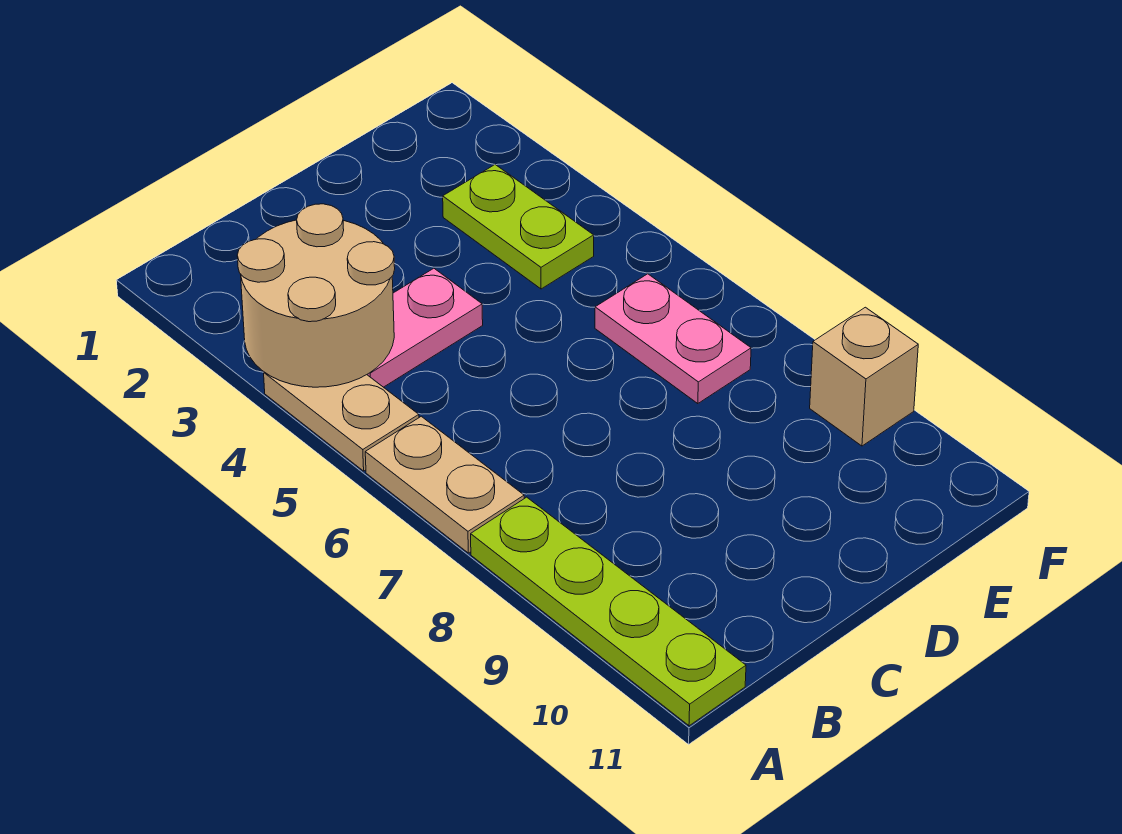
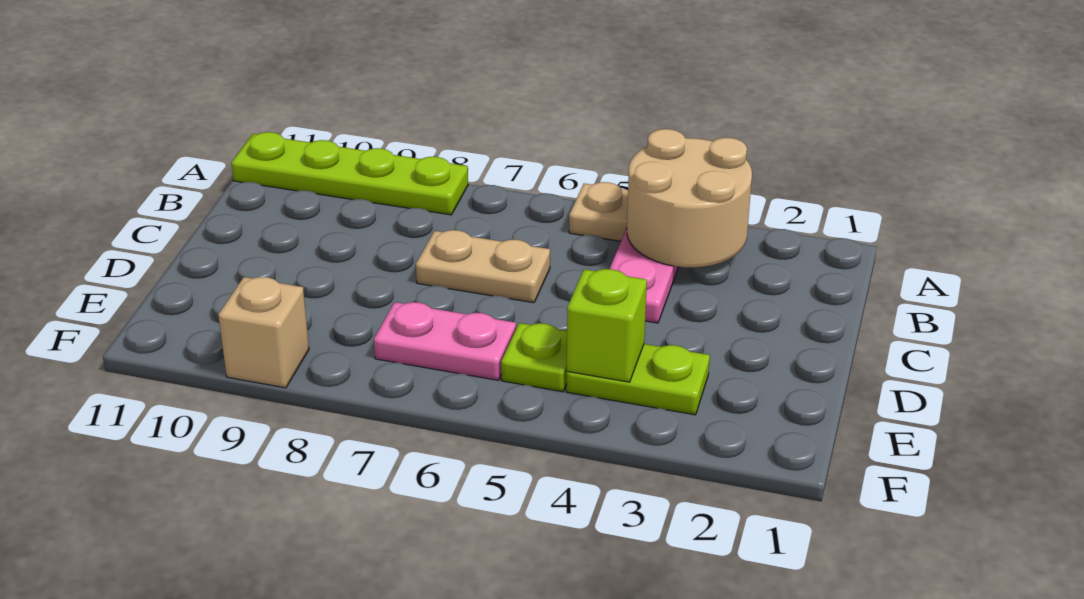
tan 1x2 plate [365,416,524,553] -> tan 1x2 plate moved to [416,230,550,303]
none -> lime 1x1 brick [567,269,647,382]
none -> lime 1x1 plate [501,323,567,392]

